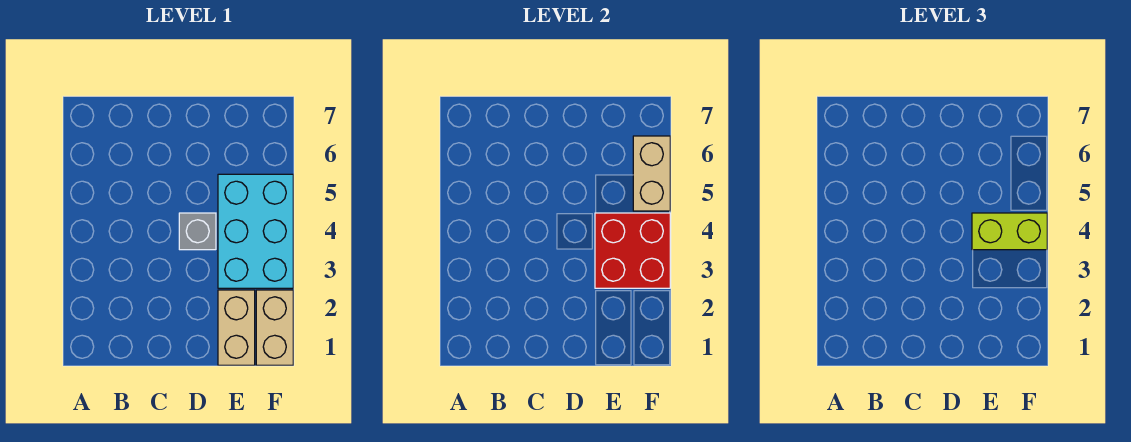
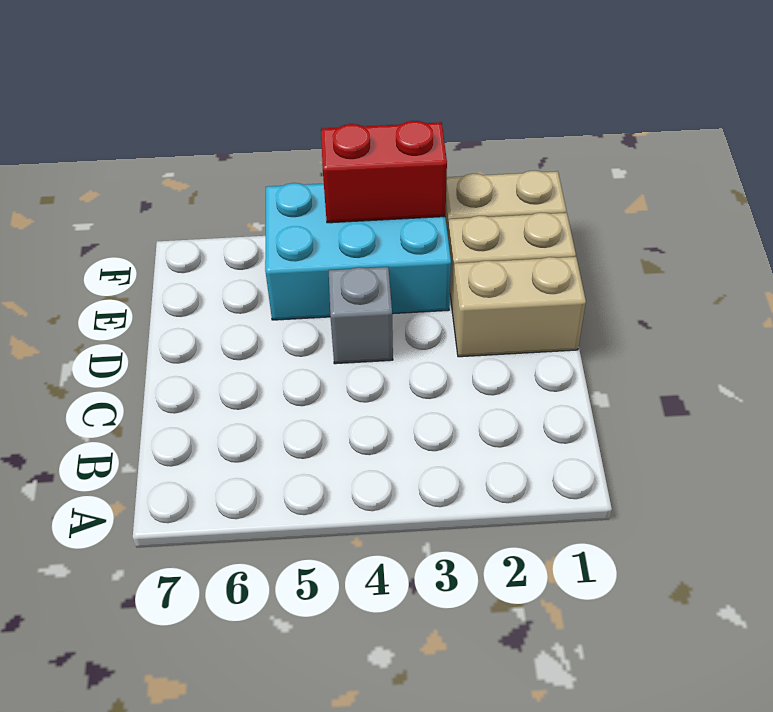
red 2x2 brick [595,213,670,288] -> red 1x2 brick [321,121,447,223]
lime 1x2 brick [972,213,1047,250] -> none
tan 1x2 brick [633,136,670,211] -> tan 1x2 brick moved to [452,257,586,357]

